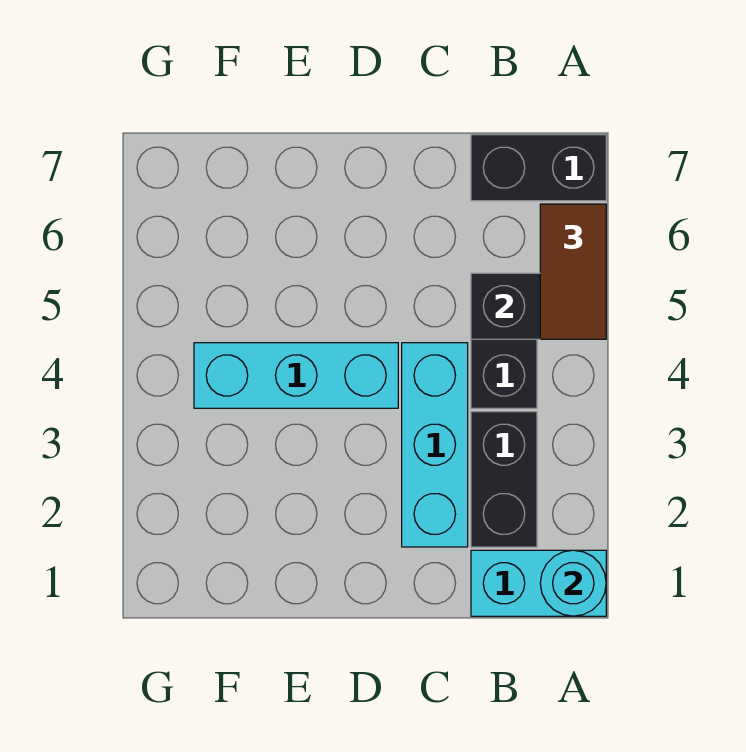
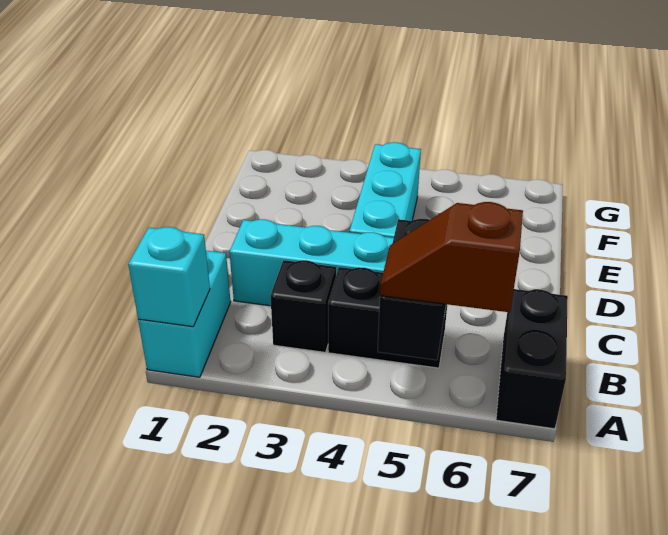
cyan 1x1 round brick [540,550,606,616] -> cyan 1x1 brick [128,227,210,327]
brown 1x2 tile [540,204,606,339] -> brown 1x2 slope [380,202,523,312]
black 1x2 brick [471,412,537,547] -> black 1x1 brick [270,260,336,352]

